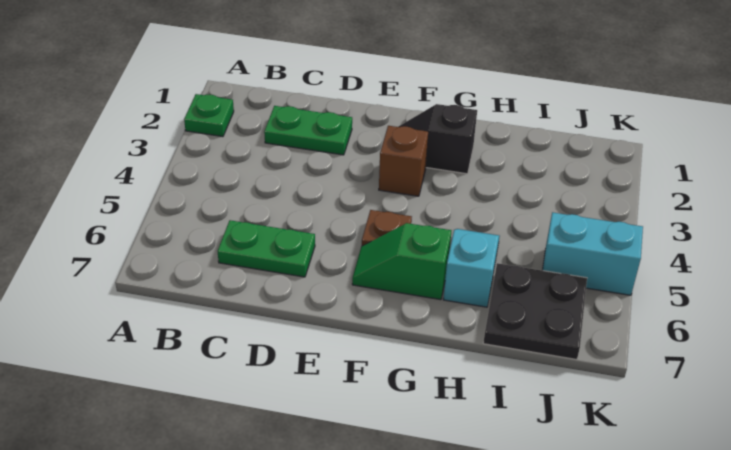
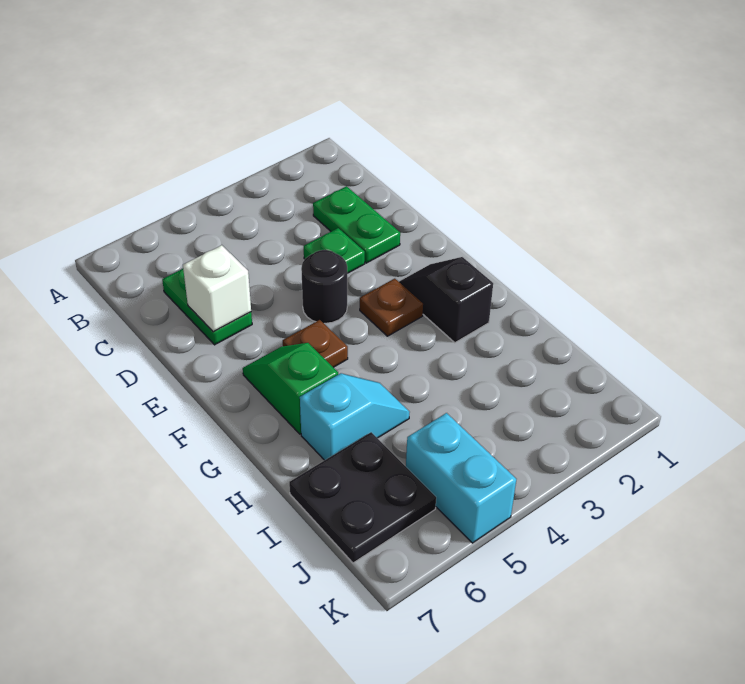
green 1x1 plate [184,94,234,137] -> green 1x1 plate moved to [304,228,365,273]
none -> white 1x1 brick [183,245,251,332]
none -> black 1x1 round brick [301,250,347,323]
brown 1x1 brick [379,126,428,196] -> brown 1x1 plate [360,279,423,336]

